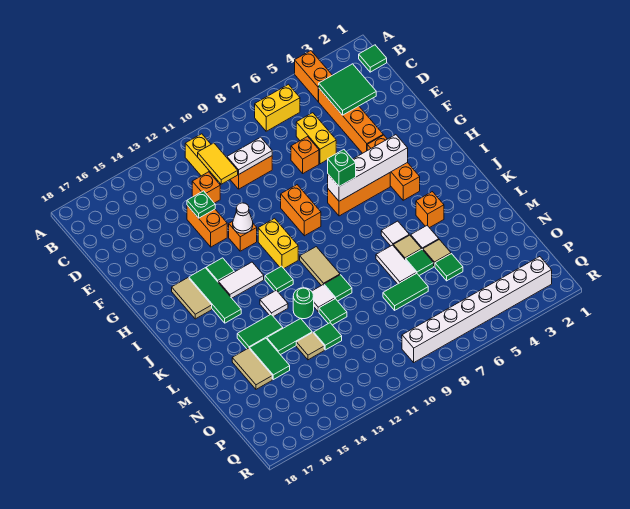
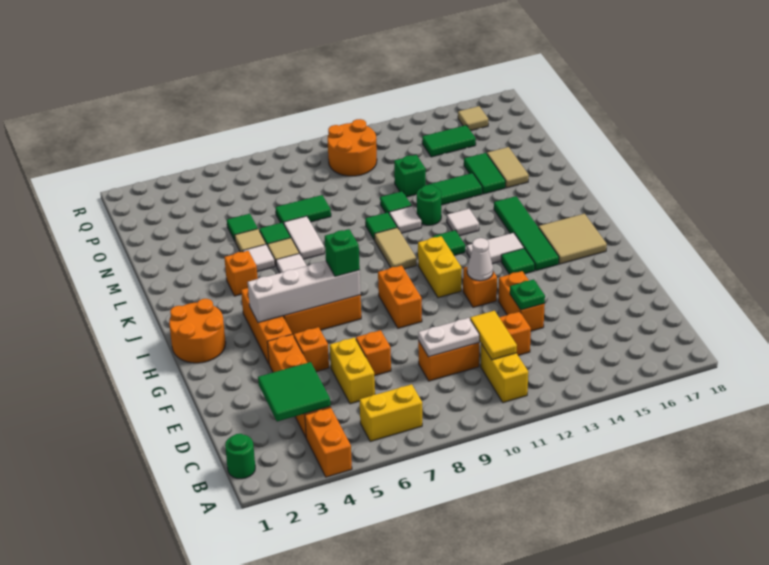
green 1x1 tile [359,45,387,72] -> green 1x1 round brick [225,434,255,479]
none -> orange 1x1 brick [294,327,329,372]
none -> orange 2x2 round brick [169,299,226,363]
green 1x3 tile [189,268,241,323] -> green 1x4 tile [494,196,559,271]
tan 1x2 tile [172,278,212,319] -> tan 2x2 tile [539,214,607,264]
green 1x2 tile [237,314,283,349] -> green 1x2 tile moved to [422,125,476,157]
green 1x1 tile [314,323,342,350] -> green 1x1 brick [394,155,426,197]
tan 1x1 tile [296,333,324,360] -> tan 1x1 tile moved to [458,106,488,131]
none -> orange 2x2 round brick [328,119,377,176]
white 1x8 brick [402,257,552,362] -> none

